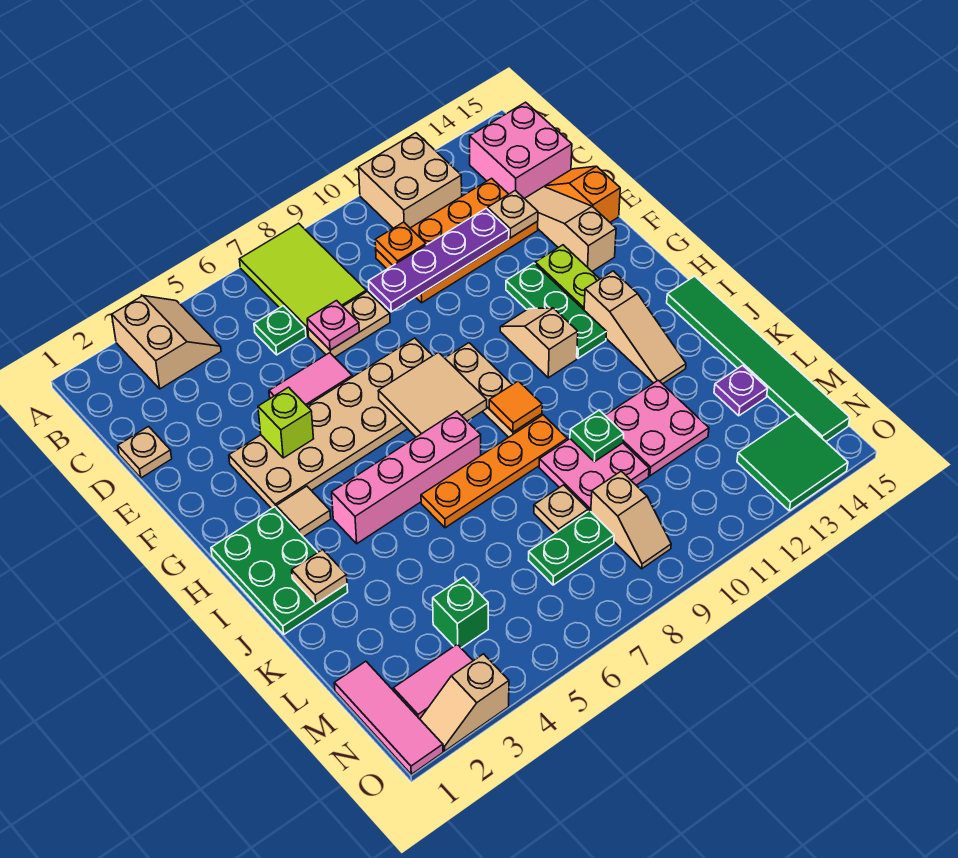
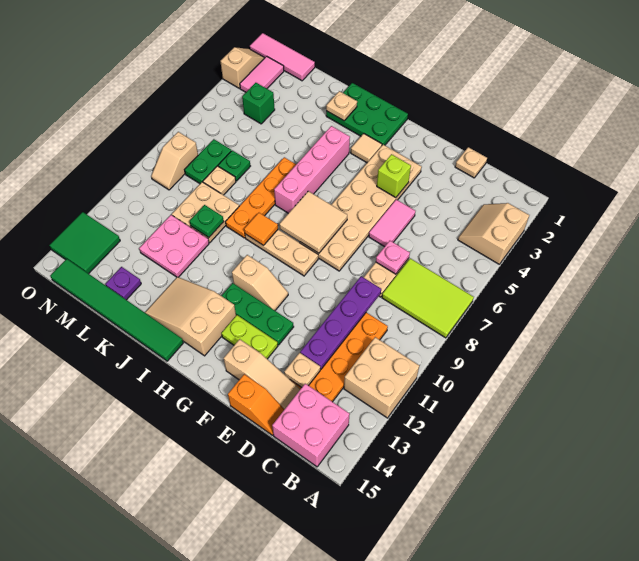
tan 2x2 slope [112,296,221,389] -> tan 2x2 slope turned to [458,203,529,264]
green 1x1 plate [254,306,306,355] -> green 1x1 plate moved to [218,150,250,181]
orange 1x1 plate [375,222,426,265] -> none
tan 1x3 slope [584,271,686,384] -> tan 2x3 slope [145,277,236,356]
pink 2x2 plate [539,439,649,511] -> tan 2x2 plate [172,182,239,243]
tan 1x2 slope [591,471,671,569] -> tan 1x2 slope turned to [151,132,198,190]

